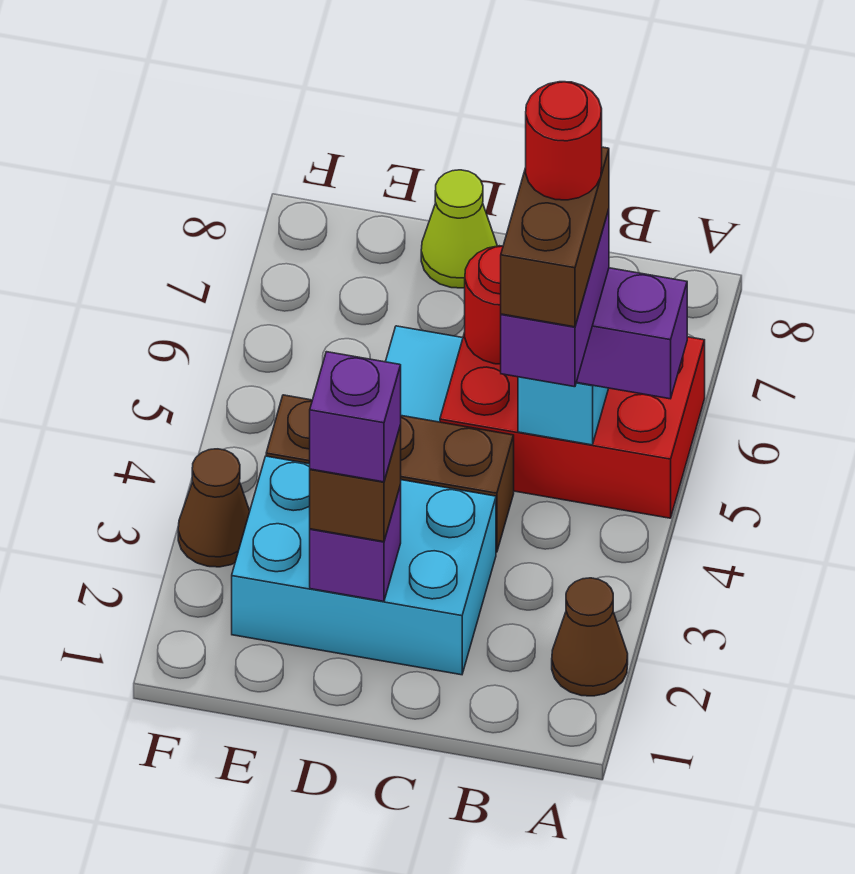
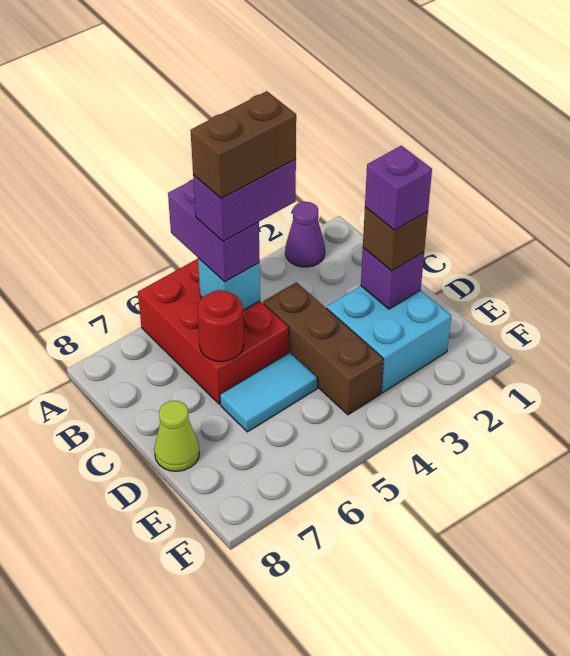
brown 1x1 cone [552,578,628,696] -> purple 1x1 cone [285,202,325,267]
red 1x1 round brick [526,82,602,200] -> none
cyan 2x3 brick [232,456,496,675] -> cyan 2x2 brick [327,286,451,393]
brown 1x1 cone [178,449,250,567] -> none

